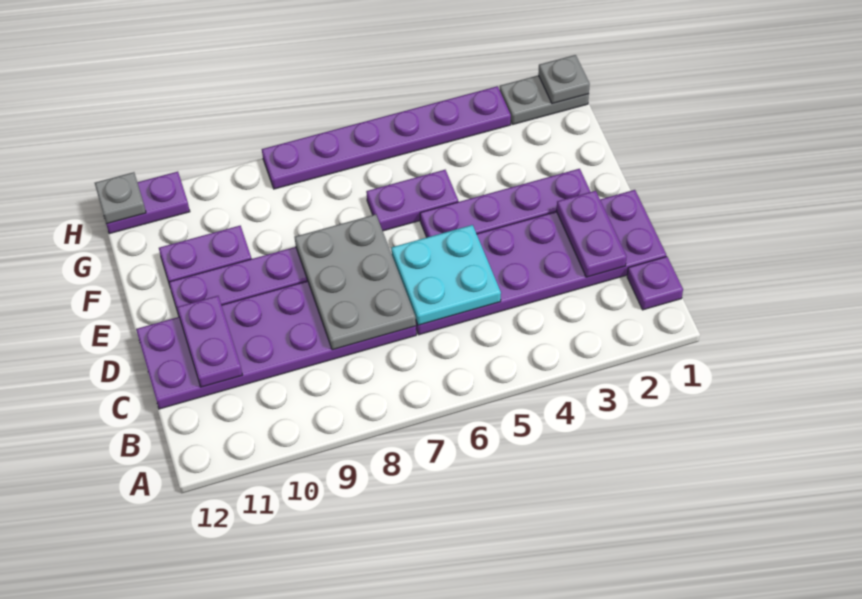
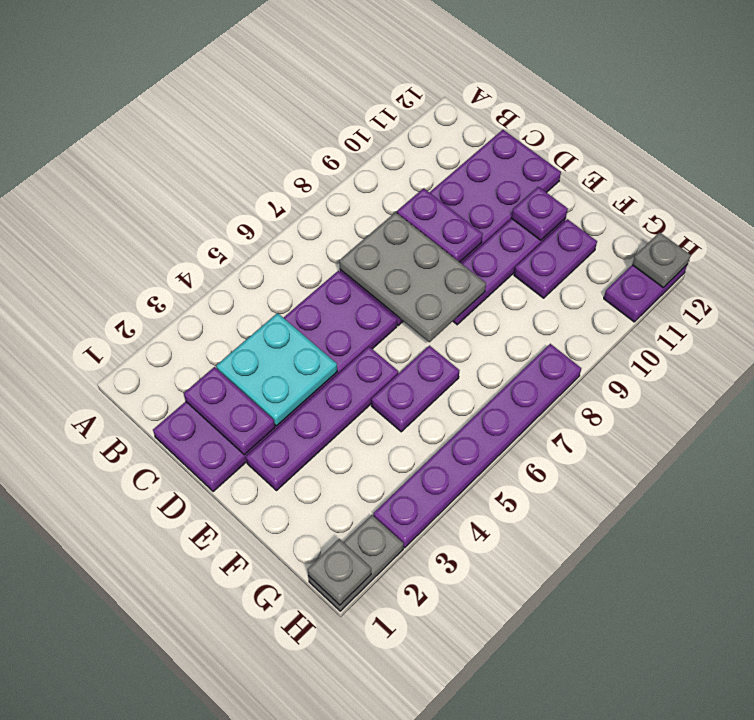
purple 1x1 plate [627,256,683,310] -> purple 1x1 plate moved to [512,187,568,240]
cyan 2x2 plate [391,225,501,325] -> cyan 2x2 plate moved to [216,313,337,426]
purple 1x2 plate [177,296,242,387] -> purple 1x2 plate moved to [397,188,483,262]

